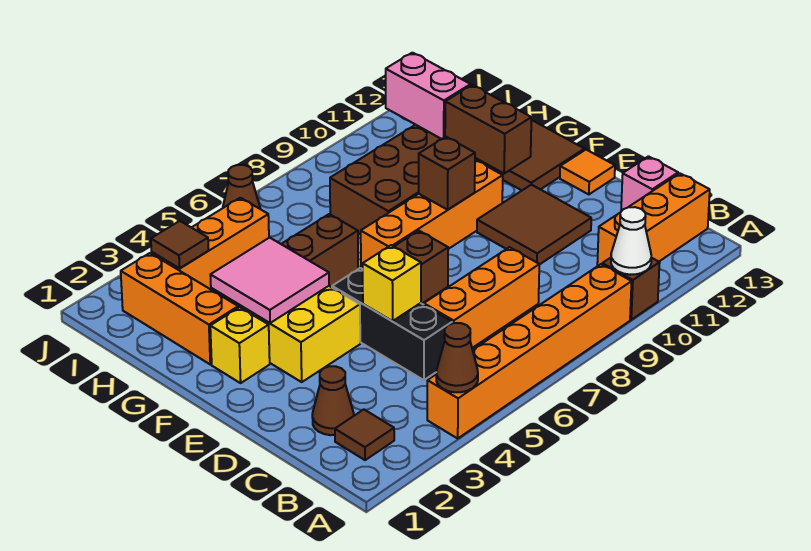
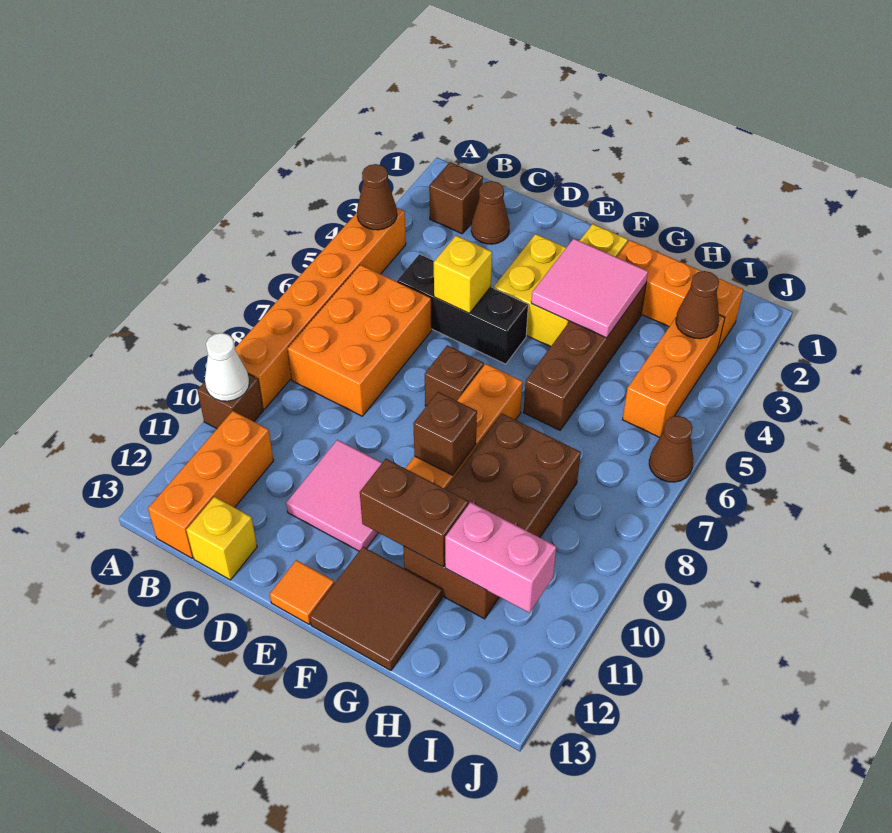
brown 1x1 tile [335,410,394,460] -> brown 1x1 brick [429,162,483,234]
orange 1x3 brick [424,247,539,348] -> orange 2x3 brick [287,265,432,416]
pink 1x1 brick [621,156,678,211] -> yellow 1x1 brick [186,497,257,580]
brown 2x2 tile [477,185,591,265] -> pink 2x2 tile [286,440,382,551]
brown 1x1 tile [151,221,209,269] -> brown 1x1 cone [676,271,719,339]

